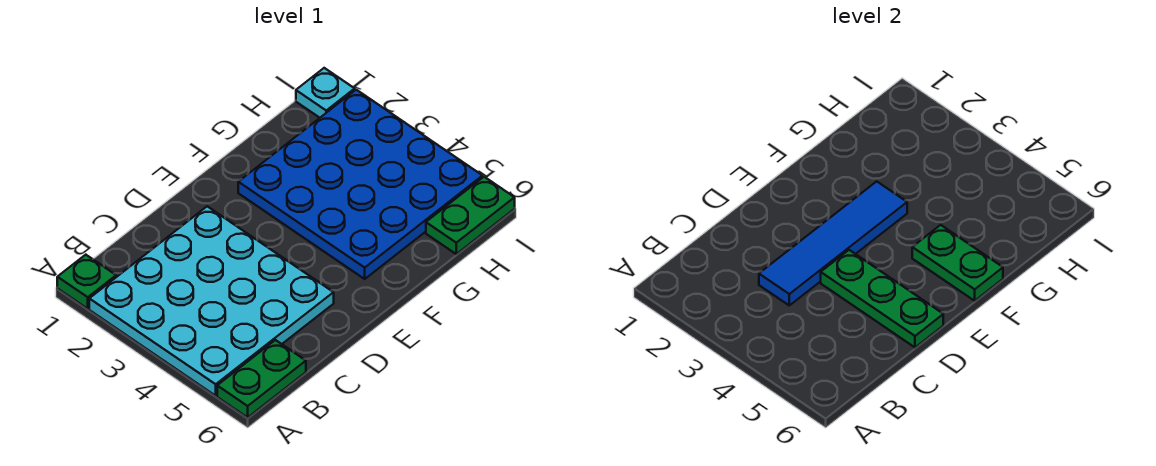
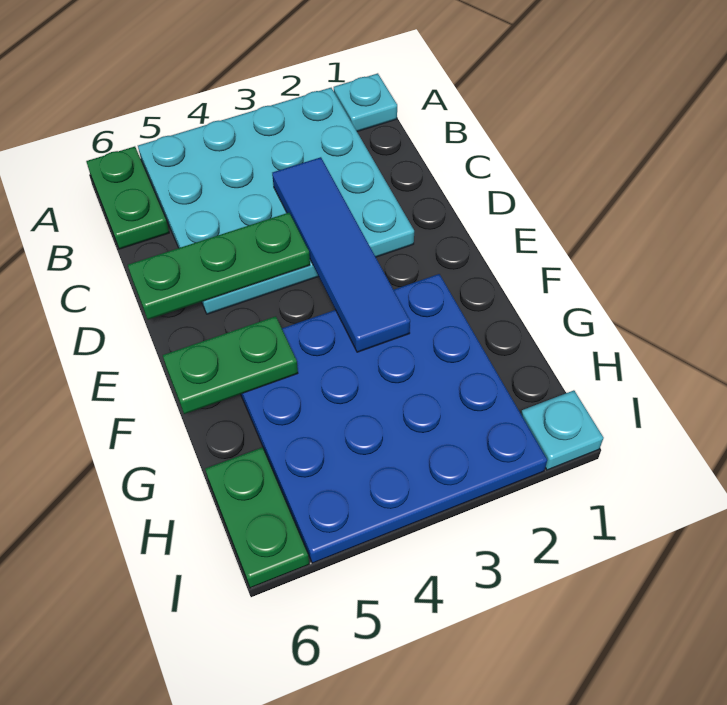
green 1x1 plate [57,255,116,309] -> cyan 1x1 plate [334,73,397,132]

